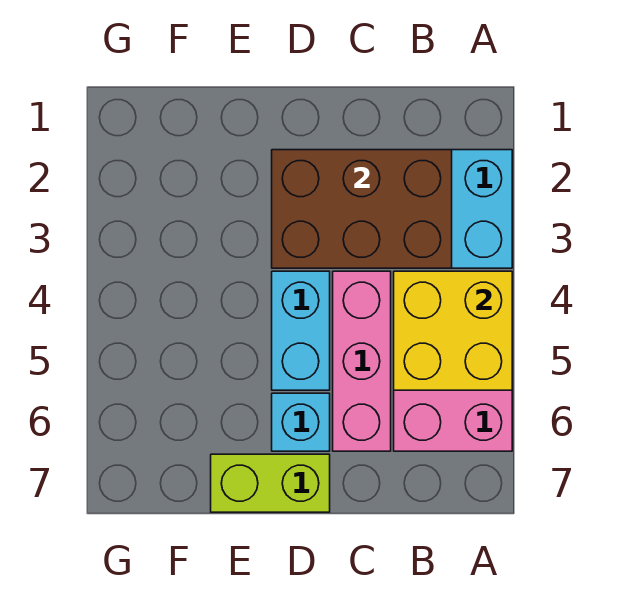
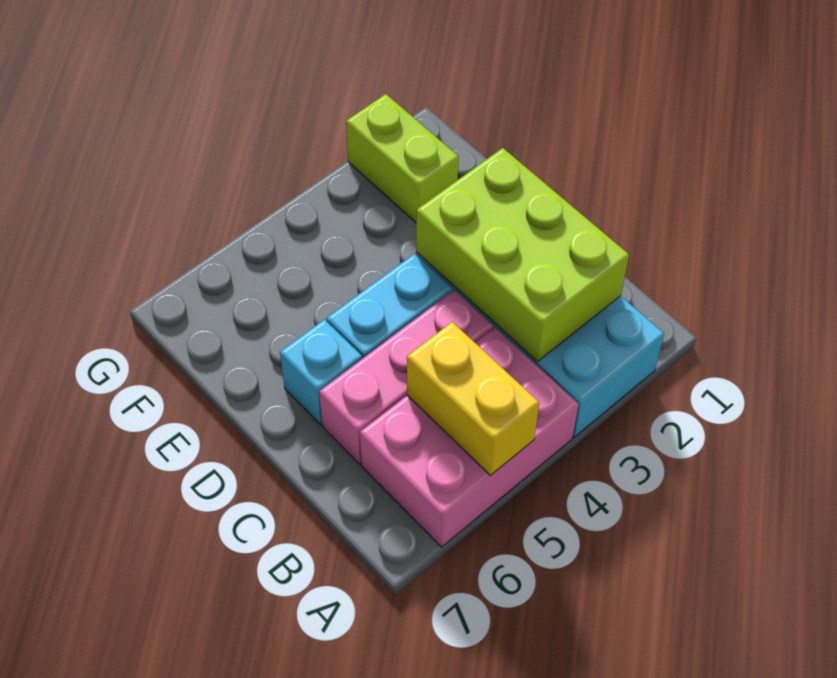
yellow 2x2 brick [394,271,512,390] -> yellow 1x2 brick [407,322,539,476]
brown 2x3 brick [272,150,452,268] -> lime 2x3 brick [416,148,629,362]
lime 1x2 brick [211,454,330,512] -> lime 1x2 brick moved to [346,94,459,222]

